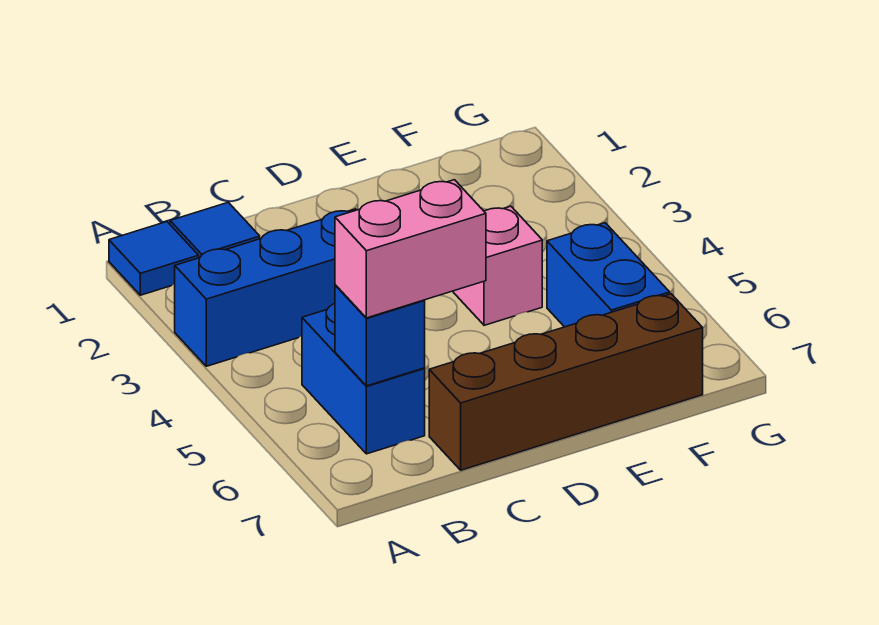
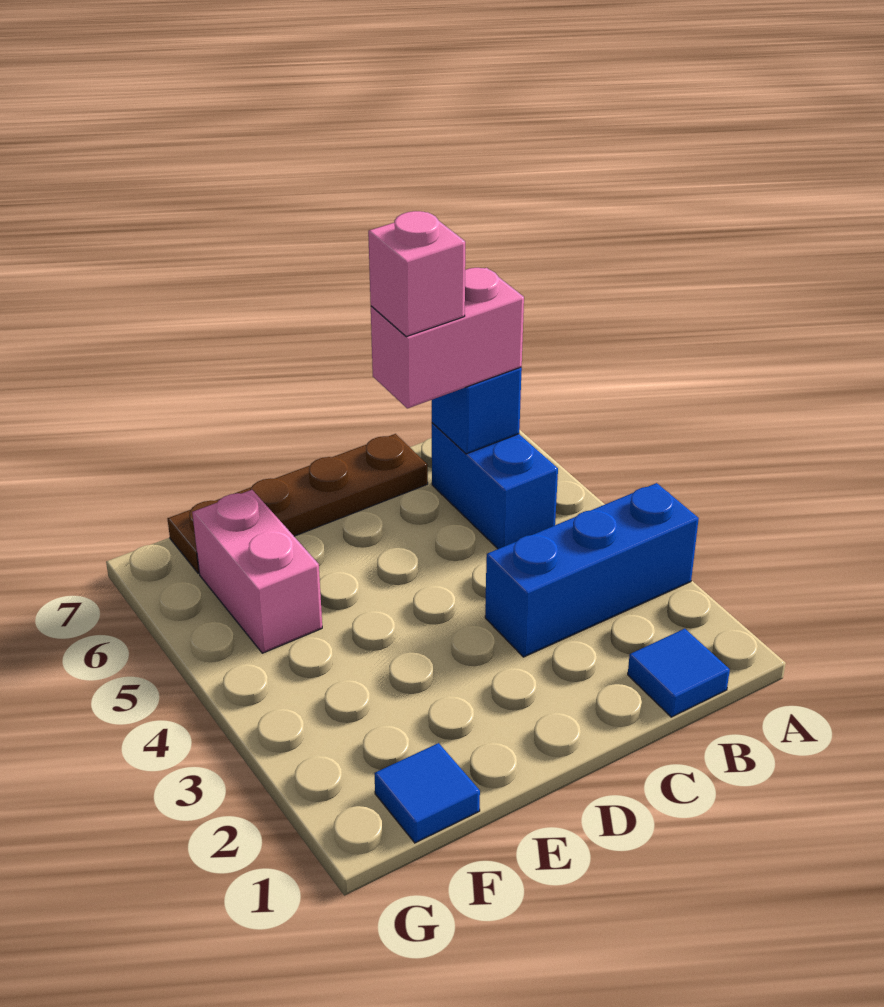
blue 1x1 tile [109,222,199,295] -> blue 1x1 tile moved to [374,743,480,843]
brown 1x4 brick [429,294,703,470] -> brown 1x4 plate [168,434,428,573]
pink 1x1 brick [453,206,542,325] -> pink 1x1 brick moved to [368,211,465,337]
blue 1x2 brick [547,223,670,327] -> pink 1x2 brick [192,490,322,653]

